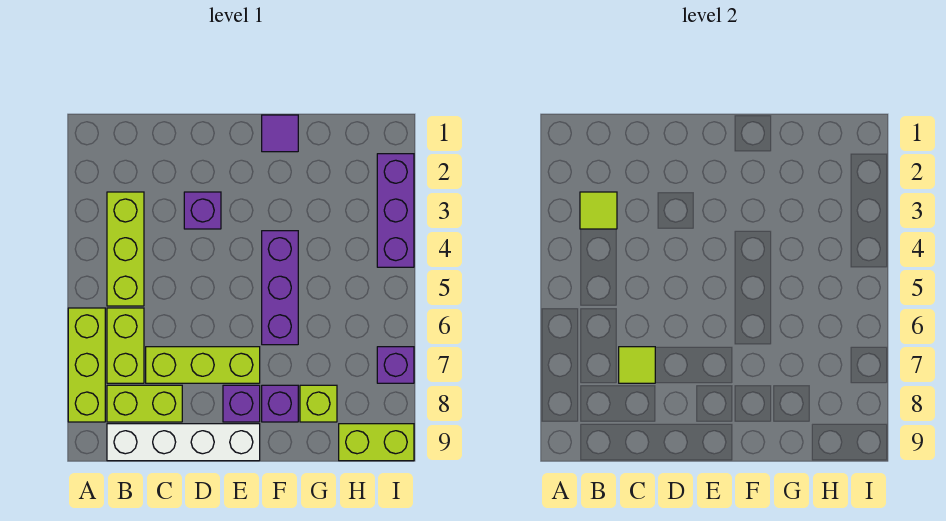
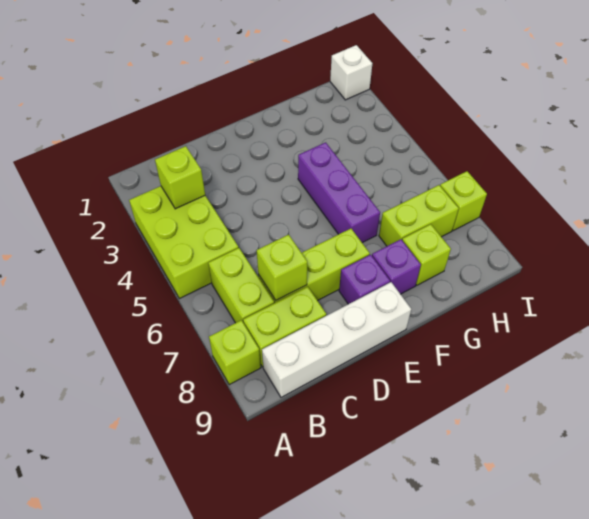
lime 1x3 brick [68,308,105,422] -> lime 1x1 brick [209,320,261,385]
lime 1x3 brick [107,192,144,306] -> lime 2x3 brick [129,186,238,299]
lime 1x1 tile [580,192,617,229] -> lime 1x1 brick [155,146,205,209]
lime 1x1 tile [619,347,655,383] -> lime 1x1 brick [257,235,307,300]
purple 1x1 brick [184,192,221,229] -> none
purple 1x1 tile [262,115,298,152] -> none
lime 1x2 brick [339,424,414,461] -> lime 1x2 brick moved to [379,185,459,246]
none -> white 1x1 brick [330,45,372,100]
purple 1x3 brick [377,154,414,267] -> none
purple 1x1 brick [377,347,414,383] -> lime 1x1 brick [440,171,487,230]

